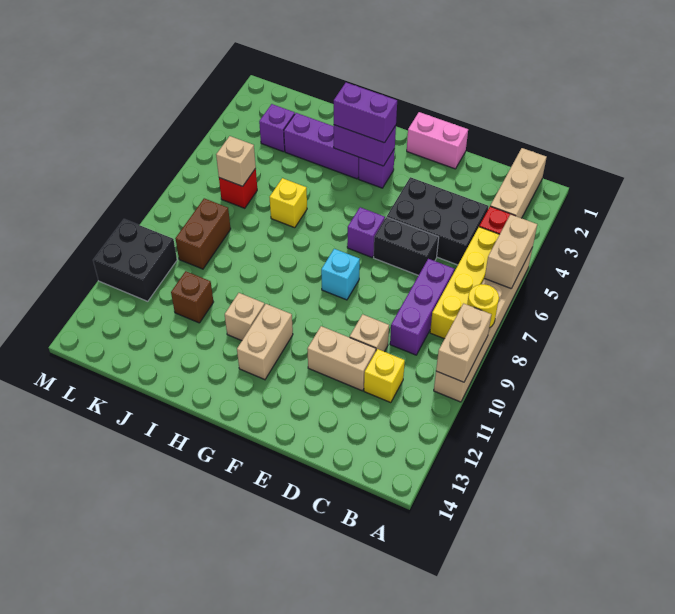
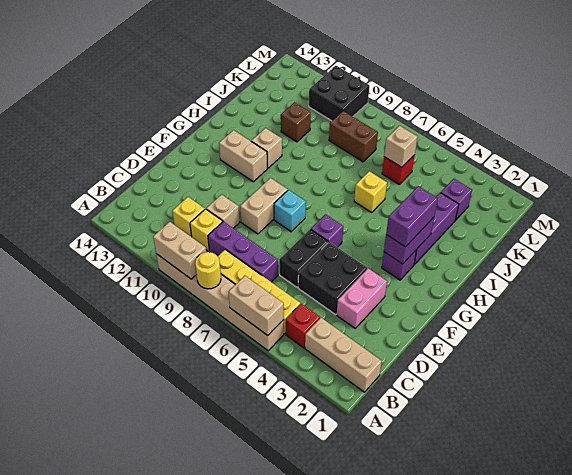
black 2x3 brick [387,177,488,265] -> black 2x2 brick [298,242,367,315]
none -> yellow 1x1 brick [190,209,223,251]
tan 1x2 brick [307,326,376,391] -> tan 1x2 brick moved to [240,178,288,234]
pink 1x2 brick [407,112,468,169] -> pink 1x2 brick moved to [337,268,387,328]

